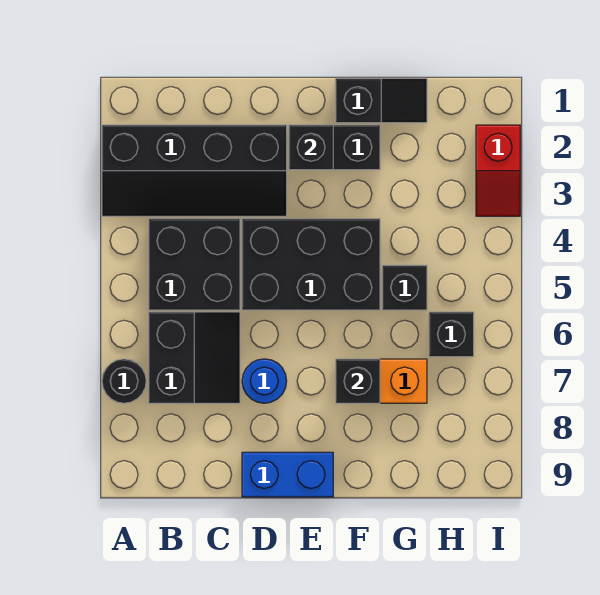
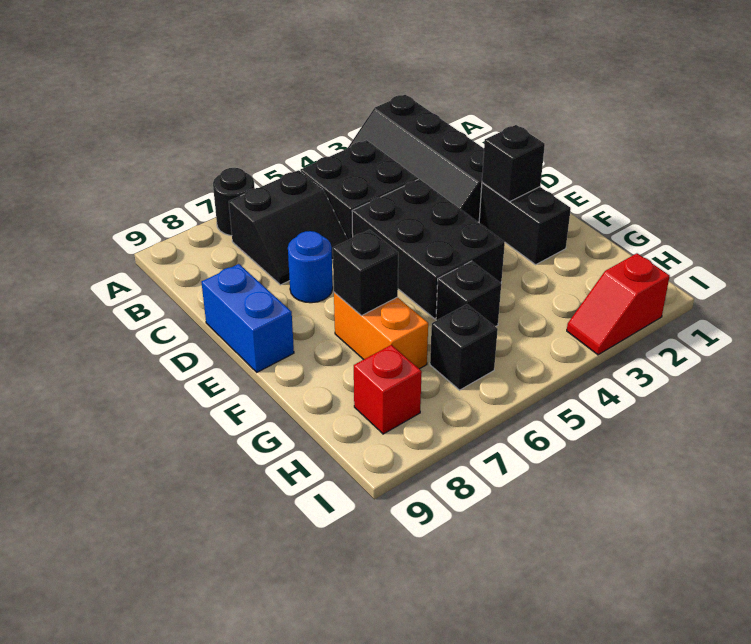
black 1x2 slope [336,78,427,123] -> none
none -> red 1x1 brick [354,345,422,434]

